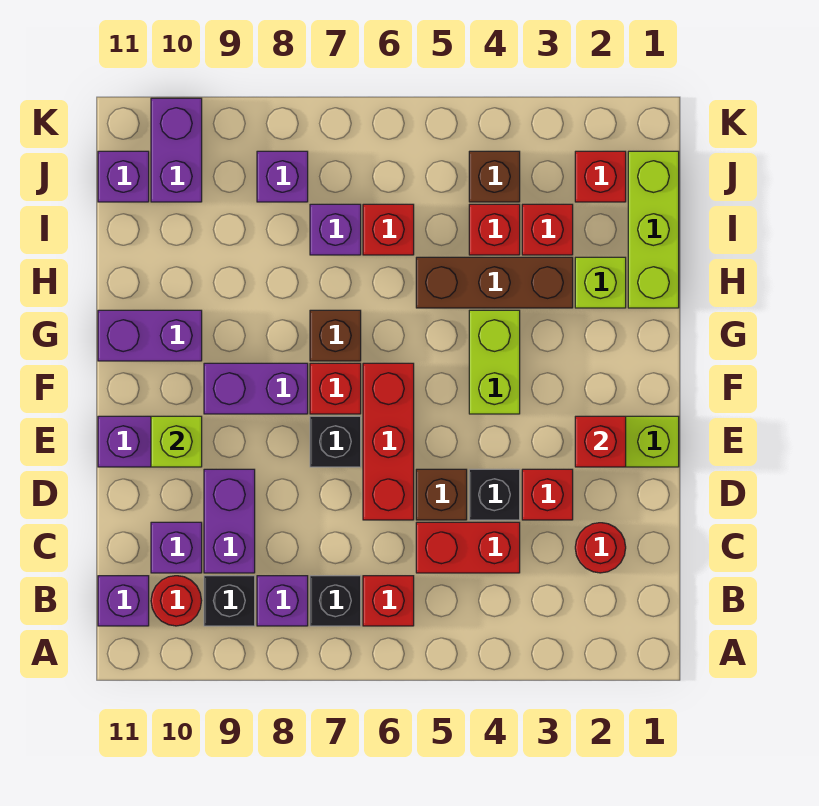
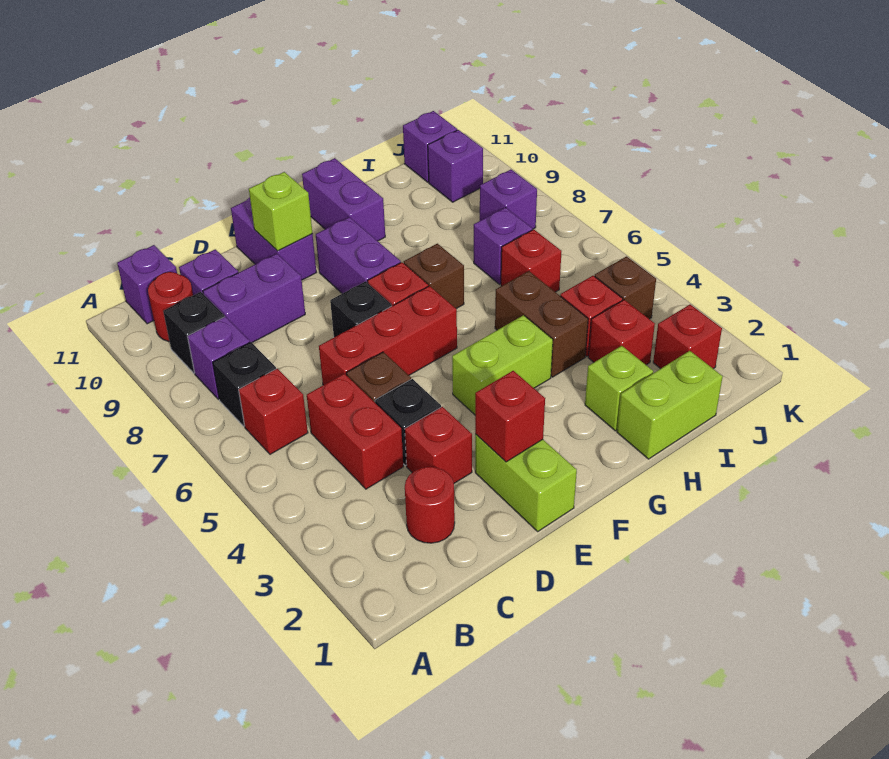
lime 1x3 brick [628,151,679,308] -> lime 1x2 brick [617,351,723,459]
brown 1x3 brick [416,257,573,308] -> brown 1x2 brick [495,271,588,377]
purple 1x2 brick [151,98,202,202] -> purple 1x1 brick [428,130,483,202]

